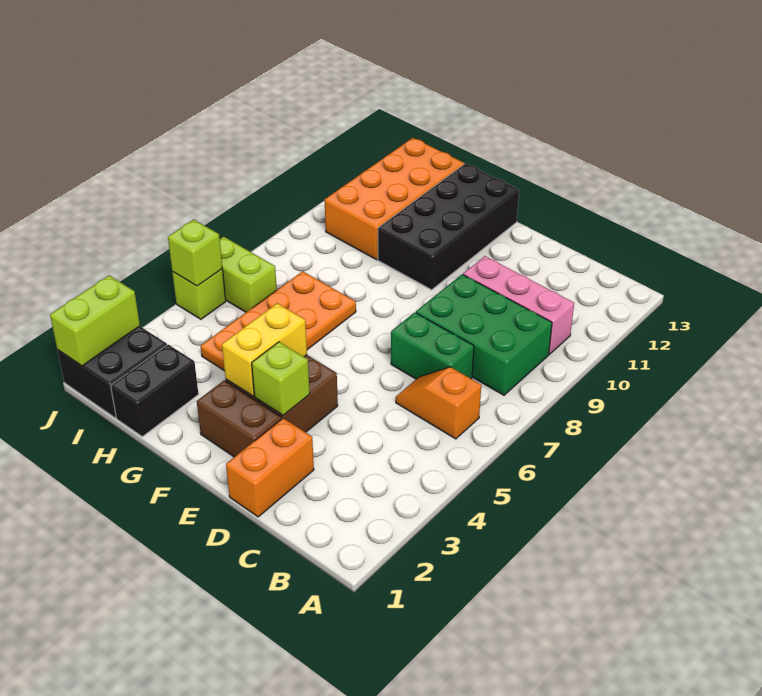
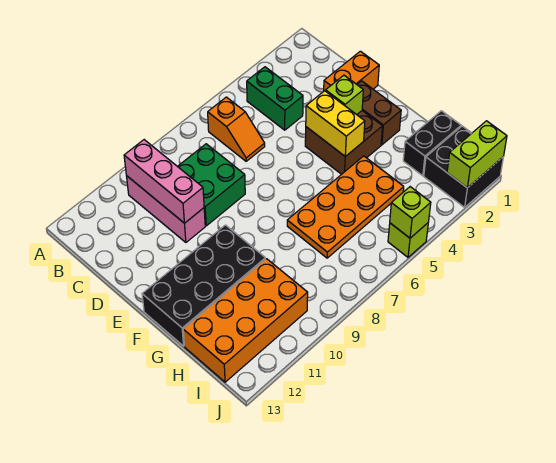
green 2x3 brick [416,274,552,395] -> green 2x2 brick [177,144,245,226]
none -> pink 1x3 brick [124,140,204,223]
green 1x2 brick [391,312,474,379] -> green 1x2 brick moved to [247,67,303,130]
yellow 1x2 brick [222,303,307,396] -> yellow 1x2 brick turned to [306,91,365,157]
lime 1x2 brick [220,237,277,312] -> none

